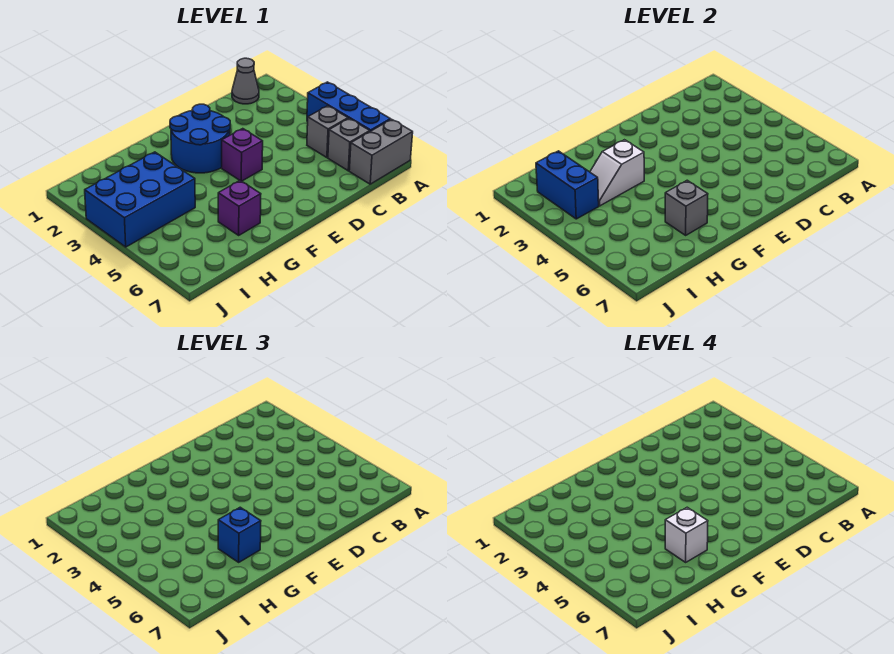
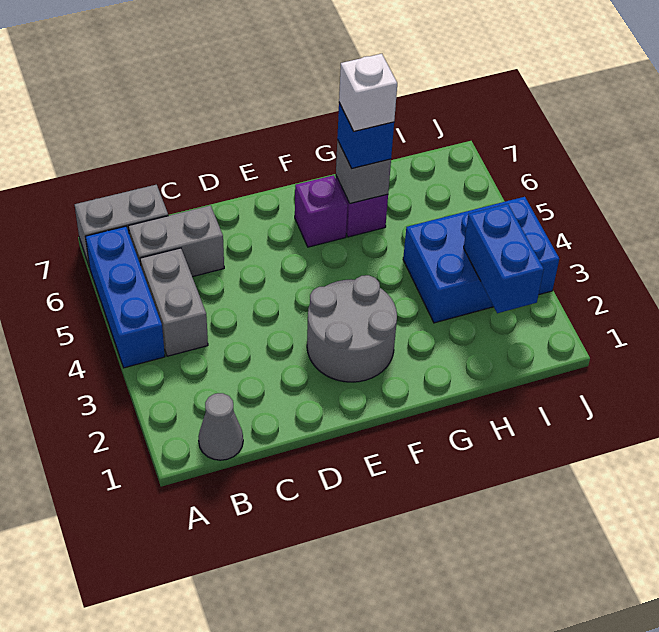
grey 1x1 brick [307,106,348,158] -> grey 1x2 brick [140,248,208,356]
grey 1x1 brick [328,119,370,171] -> grey 1x2 brick [128,206,224,277]
blue 2x2 round brick [170,104,230,173] -> grey 2x2 round brick [307,275,397,382]
purple 1x1 brick [222,129,263,181] -> purple 1x1 brick moved to [295,175,348,247]
white 1x2 slope [590,140,644,206] -> none

